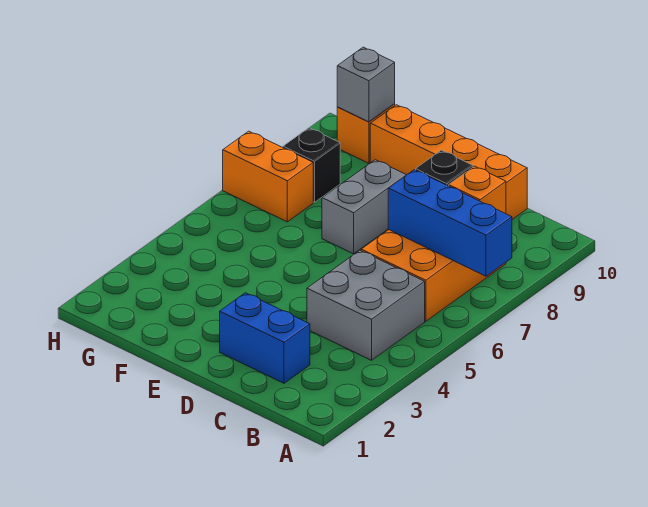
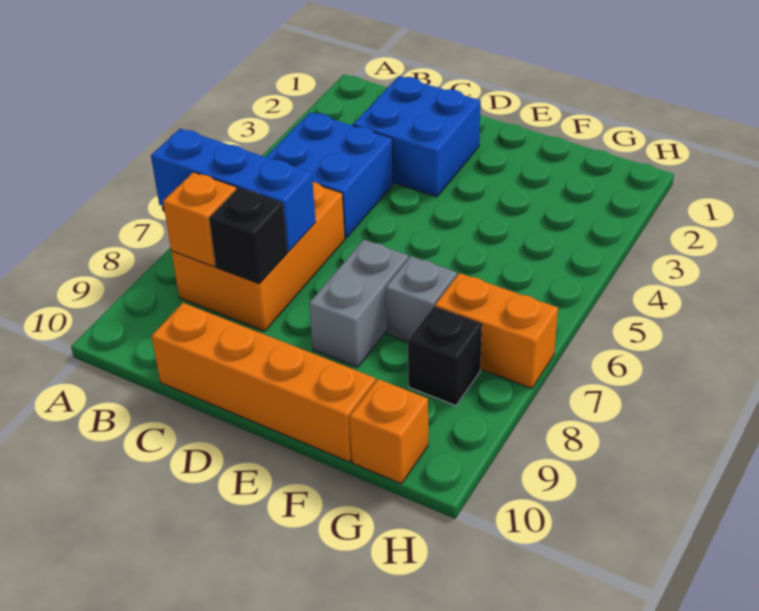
grey 2x2 brick [307,250,425,360] -> blue 2x2 brick [266,112,393,238]
blue 1x2 brick [220,293,310,383] -> blue 2x2 brick [353,76,481,197]
grey 1x1 brick [337,47,395,122] -> grey 1x1 brick moved to [386,256,457,342]

